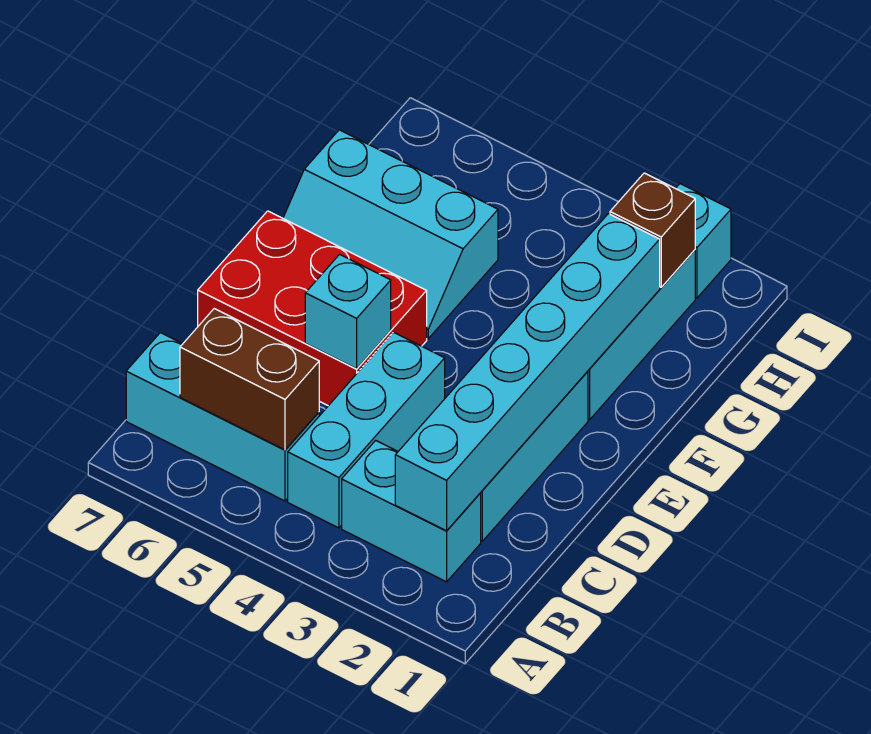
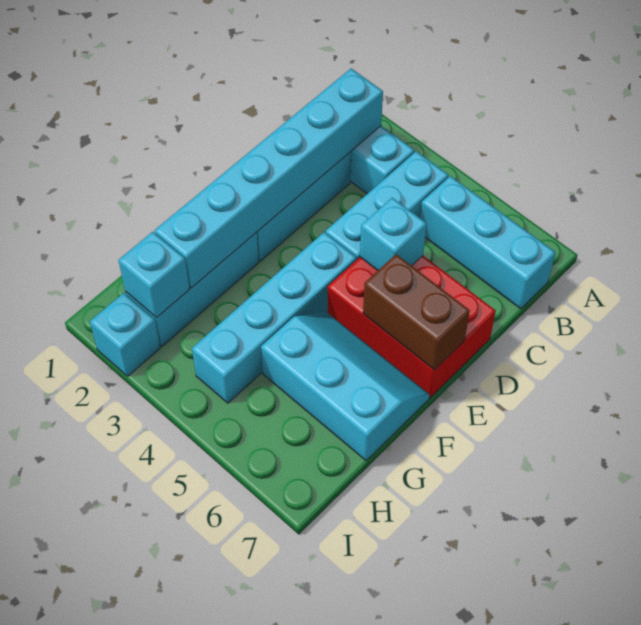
brown 1x2 brick [180,309,319,450] -> brown 1x2 brick moved to [363,254,470,370]
none -> cyan 1x4 brick [192,232,357,403]
brown 1x1 brick [610,173,695,287] -> cyan 1x1 brick [119,232,190,317]

